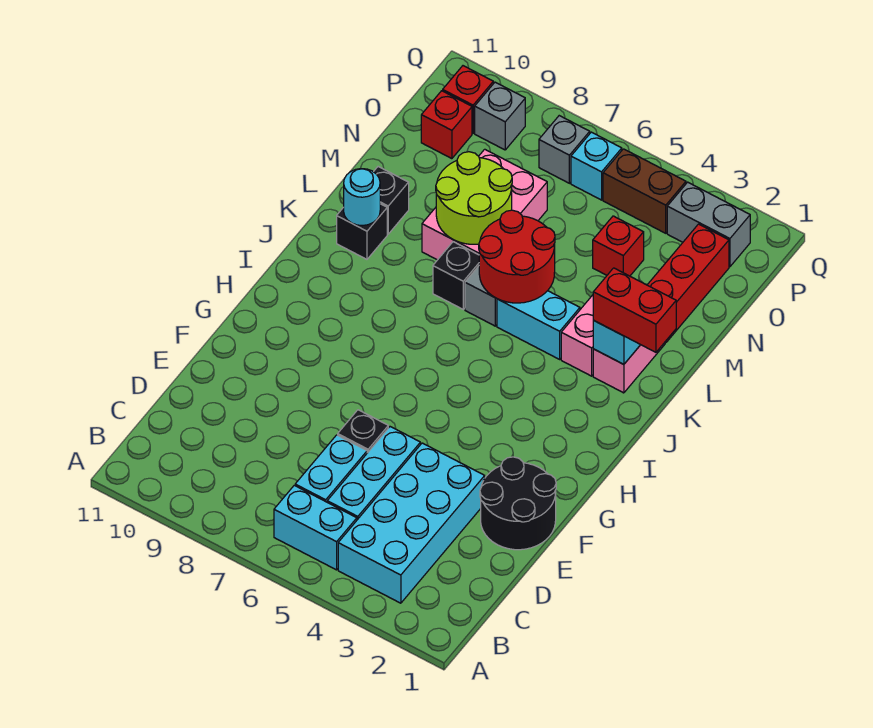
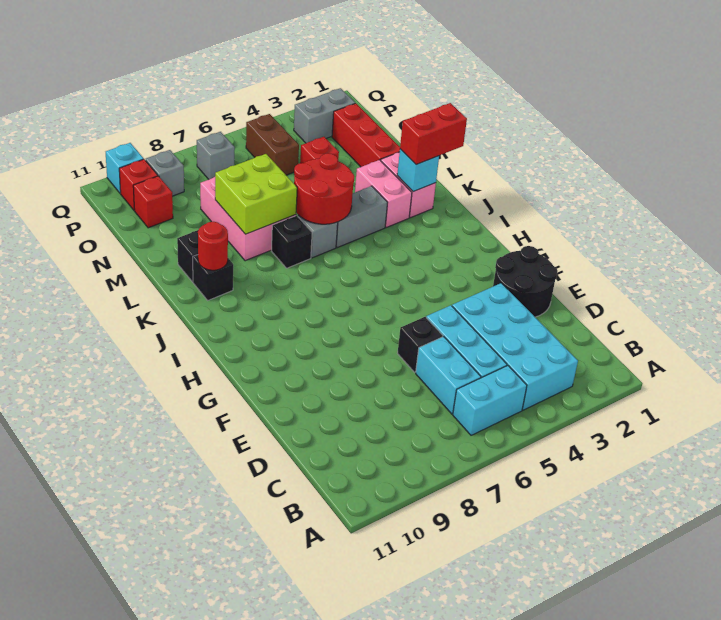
cyan 1x2 brick [497,291,580,359] -> grey 1x2 brick [336,186,388,248]
cyan 1x1 round brick [344,169,380,226] -> red 1x1 round brick [198,222,228,270]
lime 2x2 round brick [436,152,512,244] -> lime 2x2 brick [215,154,297,234]
brown 1x2 brick [603,149,686,233] -> brown 1x2 brick turned to [246,114,299,175]
cyan 1x1 brick [571,132,622,200] -> cyan 1x1 brick moved to [106,143,144,194]

